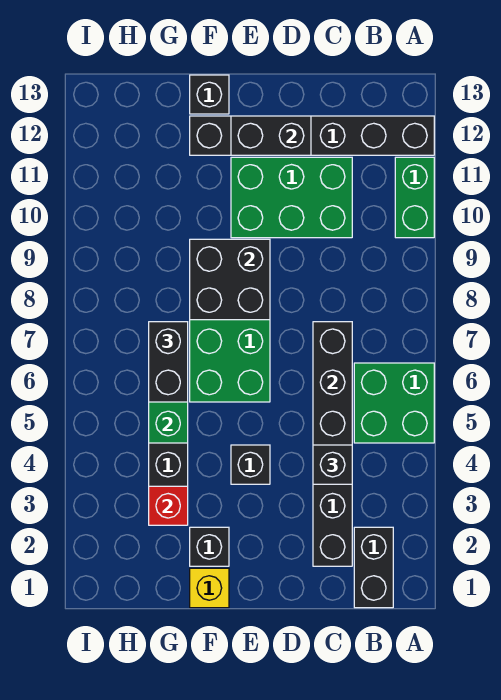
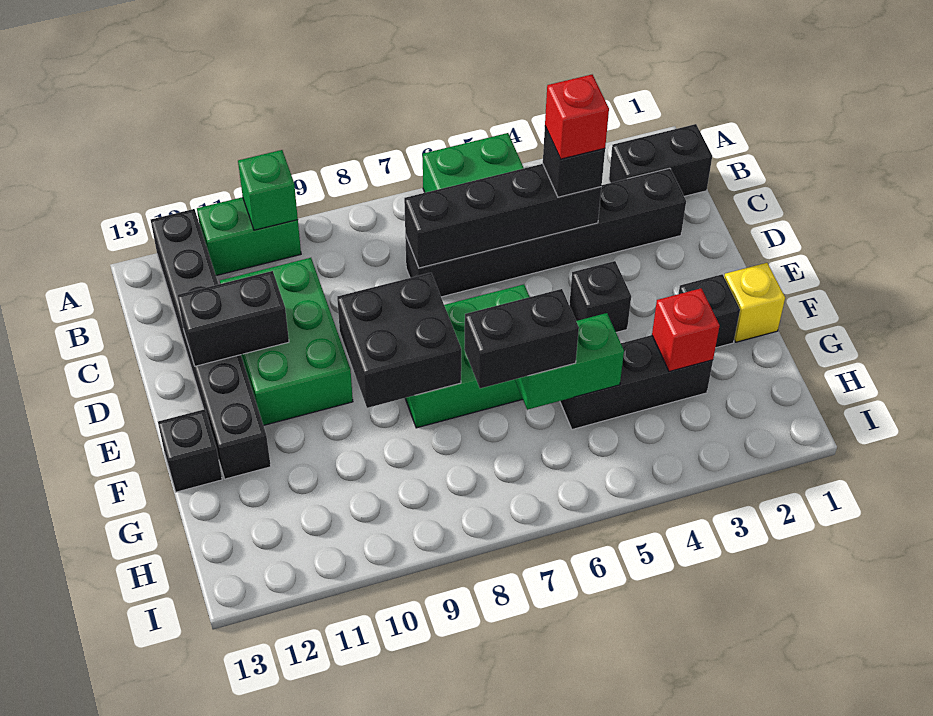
none -> green 1x1 brick [238,150,298,230]
none -> red 1x1 brick [545,75,609,159]
black 1x2 brick [231,116,311,155] -> black 1x2 brick turned to [177,271,289,366]

